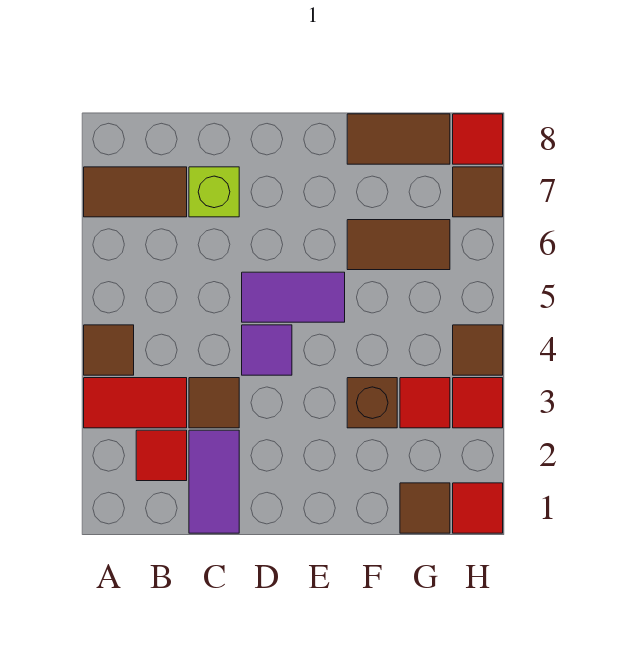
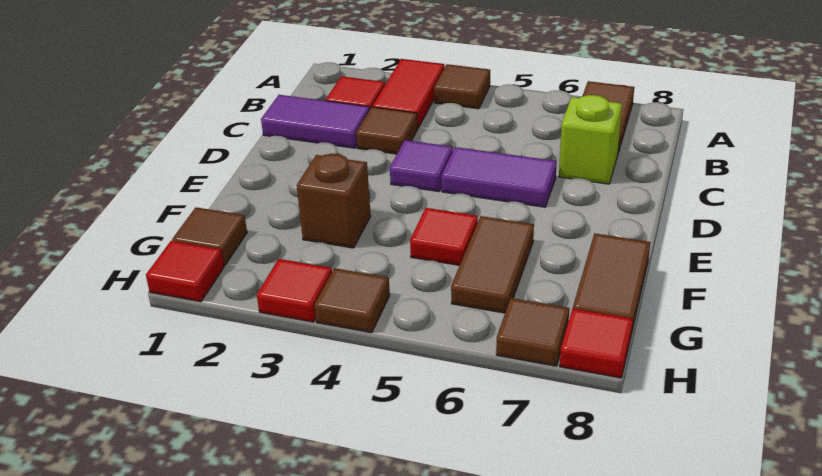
purple 1x2 tile [242,272,345,322] -> purple 1x2 tile turned to [442,147,557,207]
red 1x1 tile [400,378,450,428] -> red 1x1 tile moved to [410,208,478,265]

